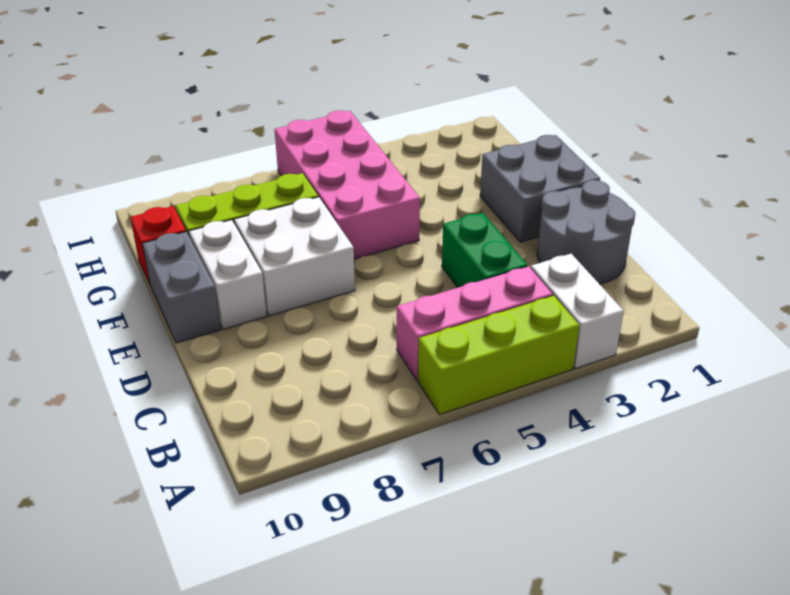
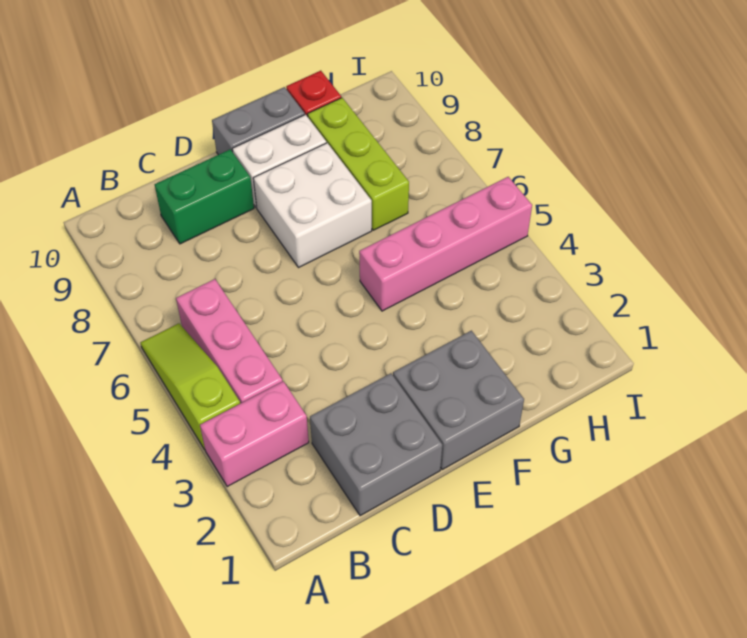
white 1x2 brick [531,254,624,369] -> pink 1x2 brick [200,381,309,487]
lime 1x3 brick [418,296,579,415] -> lime 1x3 slope [140,323,240,449]
grey 2x2 round brick [537,180,635,284] -> grey 2x2 brick [310,373,442,516]
green 1x2 brick [442,213,528,287] -> green 1x2 brick moved to [155,149,254,244]
pink 2x4 brick [275,110,420,259] -> pink 1x4 brick [359,177,532,311]

